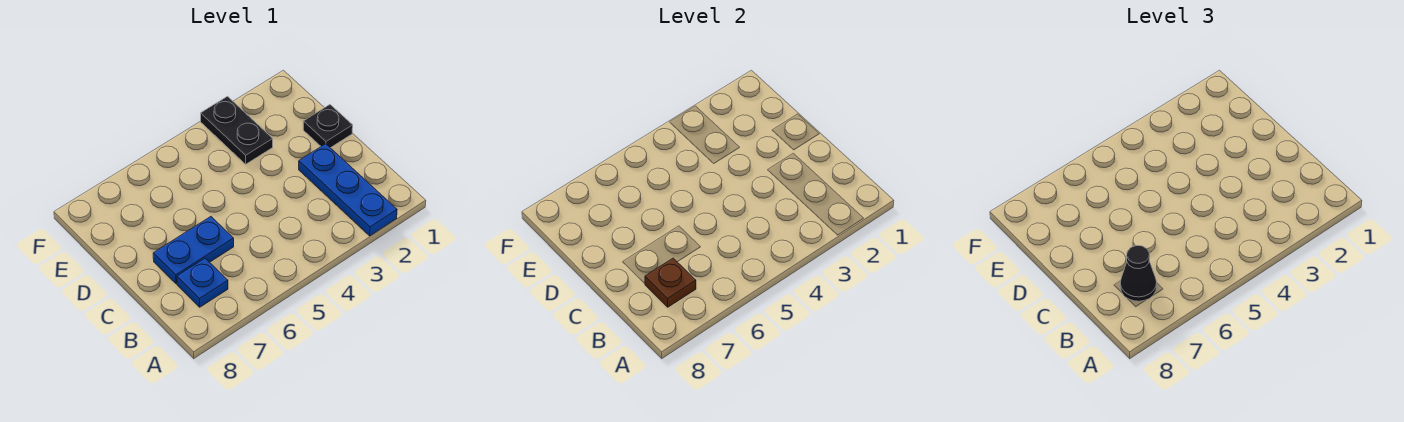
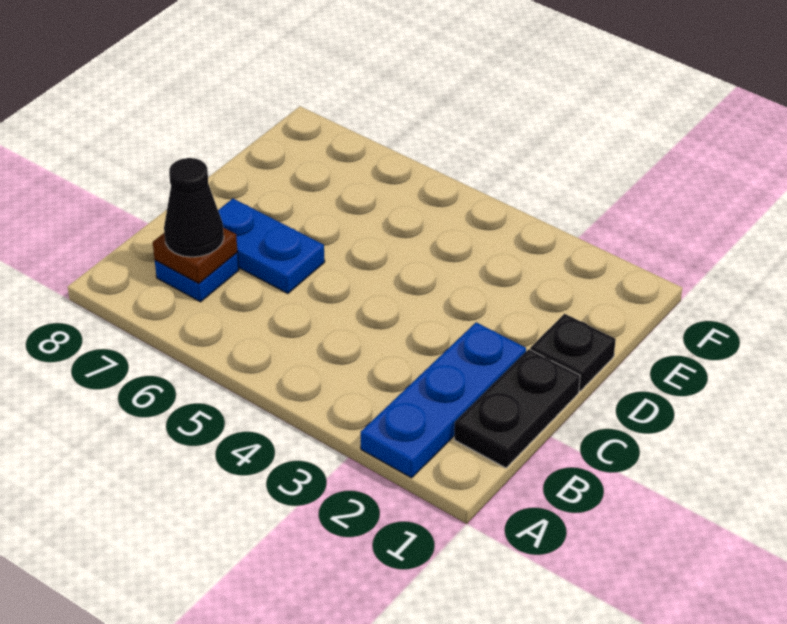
black 1x2 plate [201,96,273,164] -> black 1x2 plate moved to [454,349,580,468]

